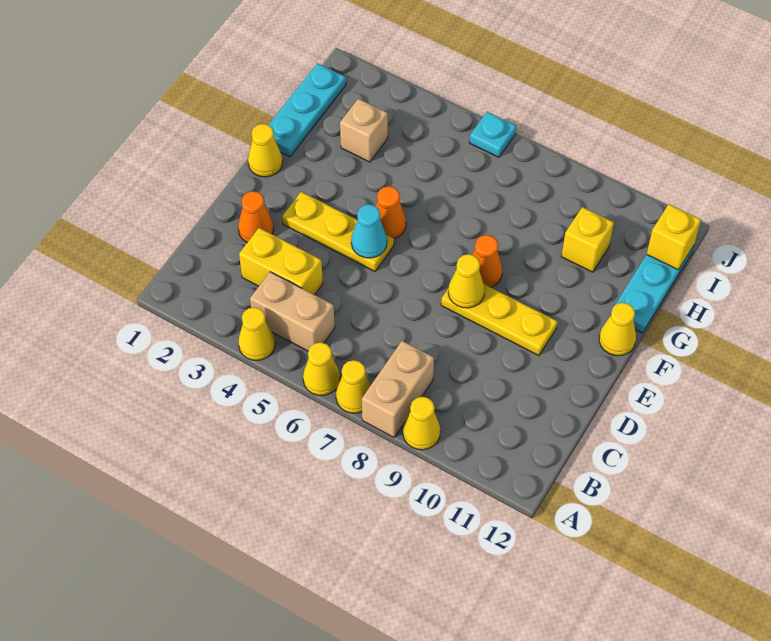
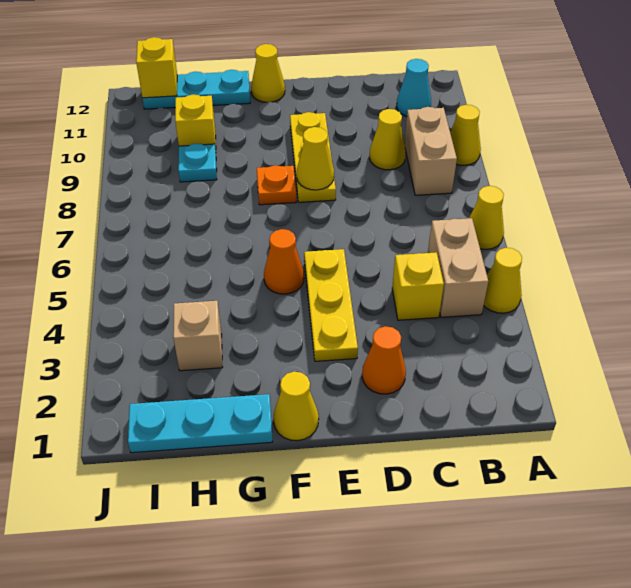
yellow 1x1 cone [336,360,371,413] -> yellow 1x1 cone moved to [370,109,406,170]
tan 1x2 brick [362,341,434,437] -> tan 1x2 brick turned to [404,107,457,195]
yellow 1x2 brick [239,228,323,295] -> yellow 1x1 brick [392,252,444,320]
cyan 1x1 cone [351,204,387,258] -> cyan 1x1 cone moved to [397,59,431,116]
orange 1x1 cone [473,235,502,287] -> orange 1x1 plate [257,165,296,205]
cyan 1x1 plate [469,112,516,157] -> cyan 1x1 plate moved to [178,144,217,182]

